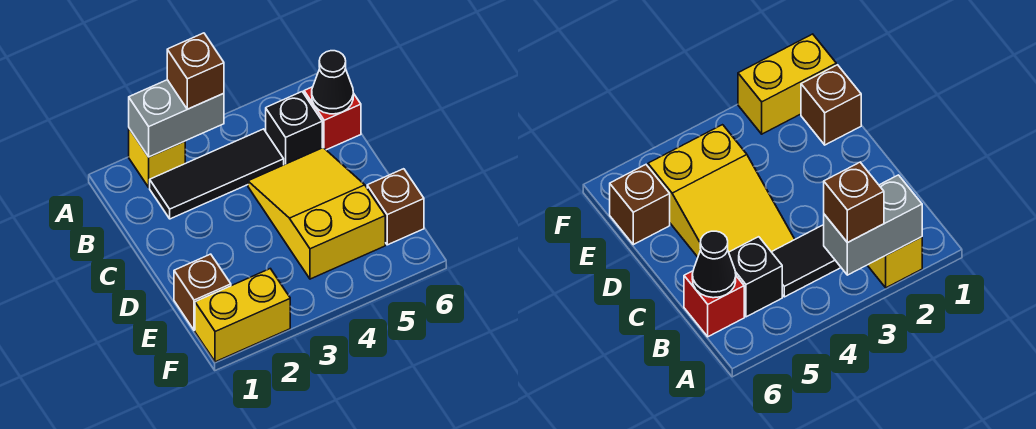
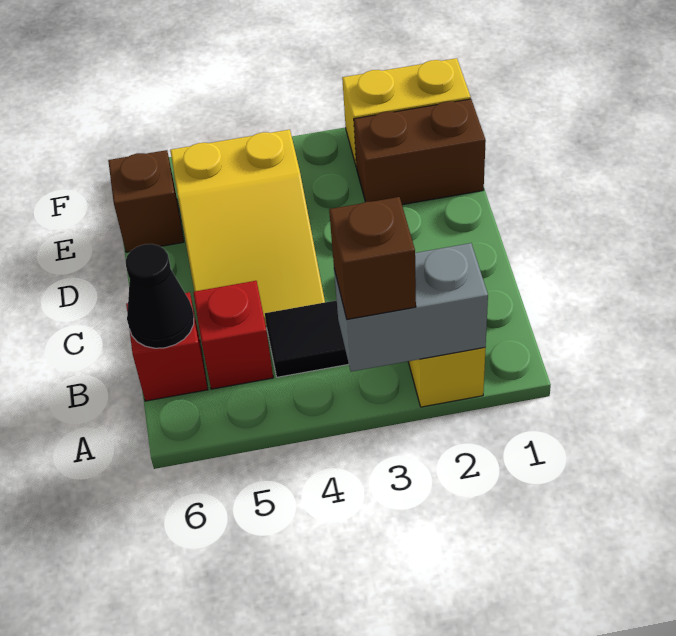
black 1x1 brick [266,92,322,165] -> red 1x1 brick [193,281,273,389]
brown 1x1 brick [174,254,231,330] -> brown 1x2 brick [354,99,486,205]

